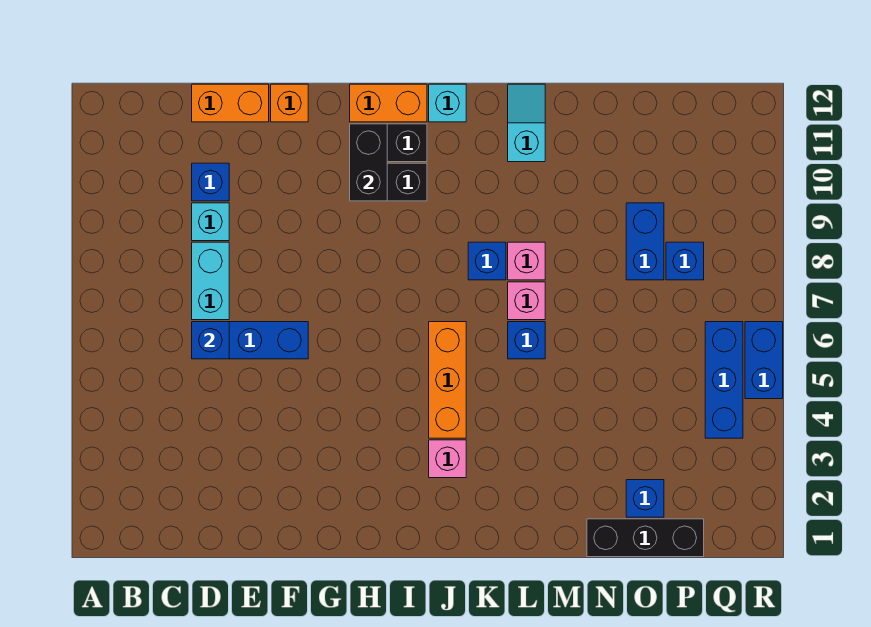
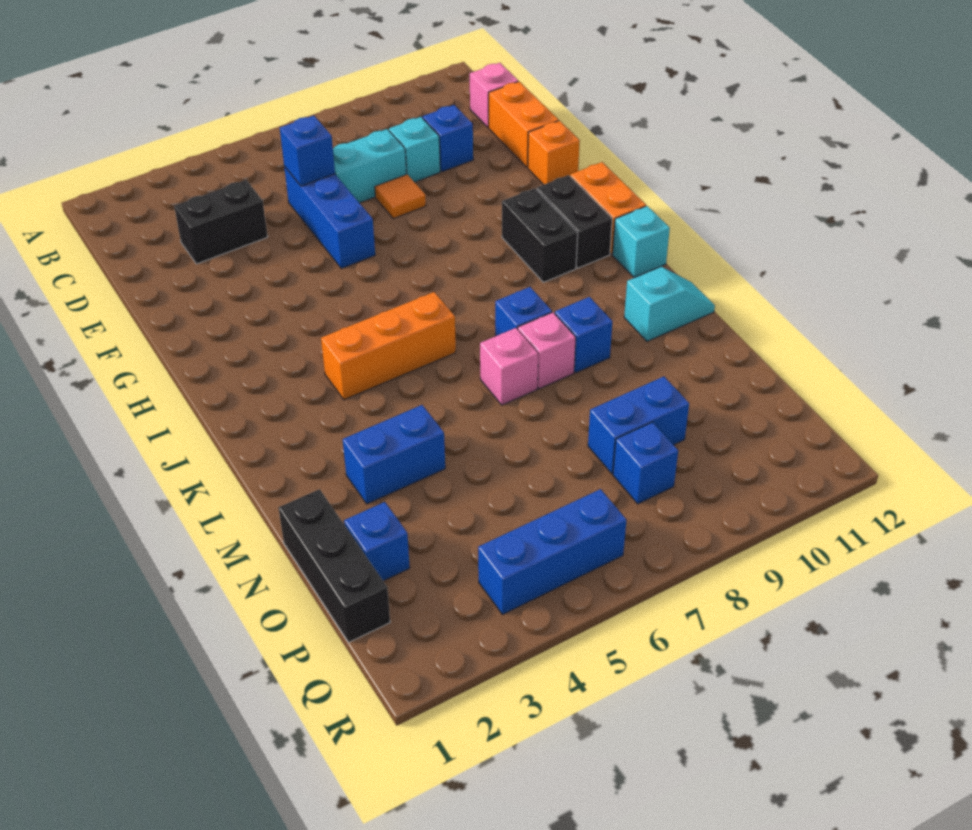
none -> orange 1x1 tile [375,174,426,219]
black 1x2 brick [350,124,387,201] -> black 1x2 brick moved to [174,180,268,264]
pink 1x1 brick [429,440,466,478] -> pink 1x1 brick moved to [470,63,518,128]
blue 1x1 brick [508,322,545,359] -> blue 1x1 brick moved to [555,297,612,373]
blue 1x2 brick [745,322,783,399] -> blue 1x2 brick moved to [343,405,445,504]

